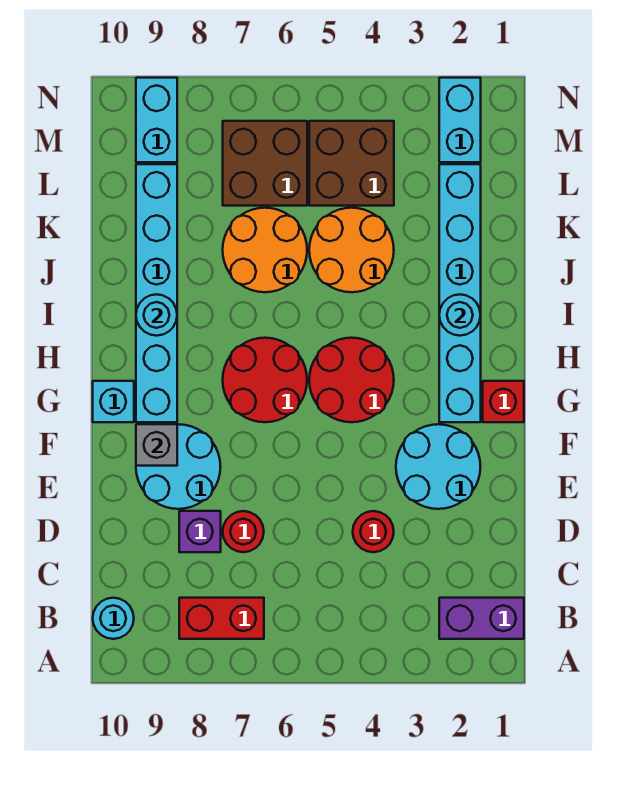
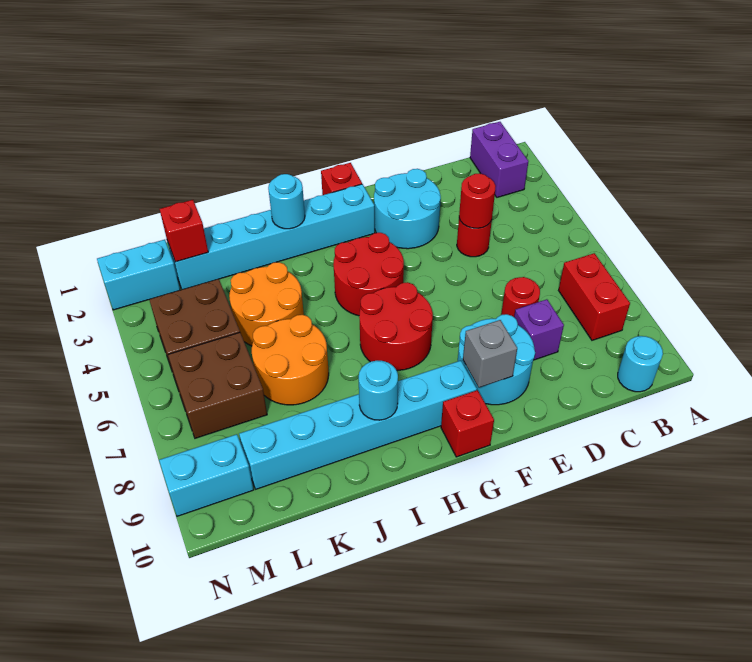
none -> red 1x1 round brick [459,173,496,228]
cyan 1x1 brick [93,381,134,422] -> red 1x1 brick [441,390,494,457]
none -> red 1x1 brick [160,200,208,262]

